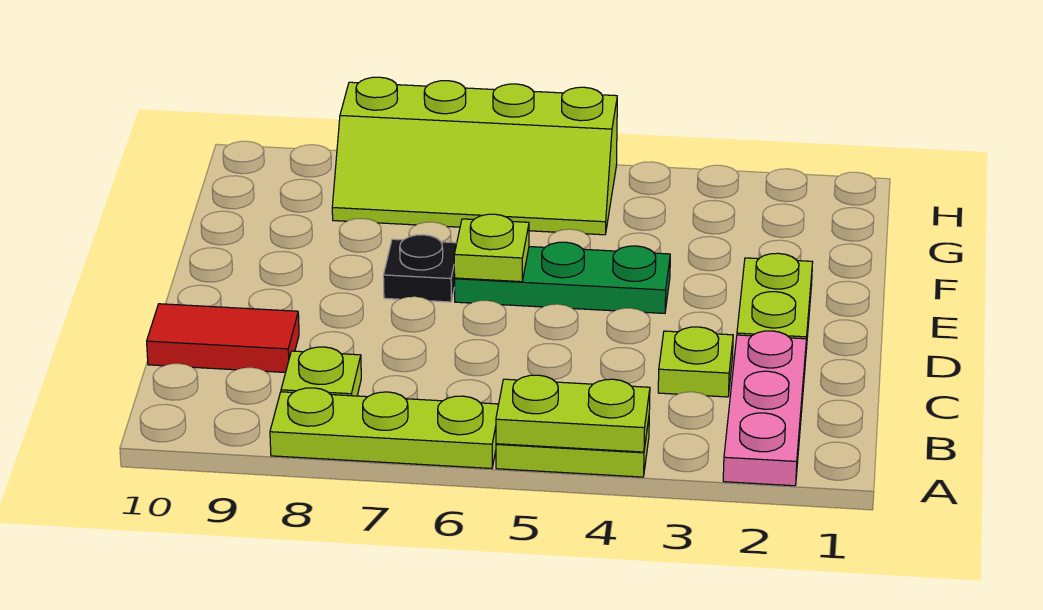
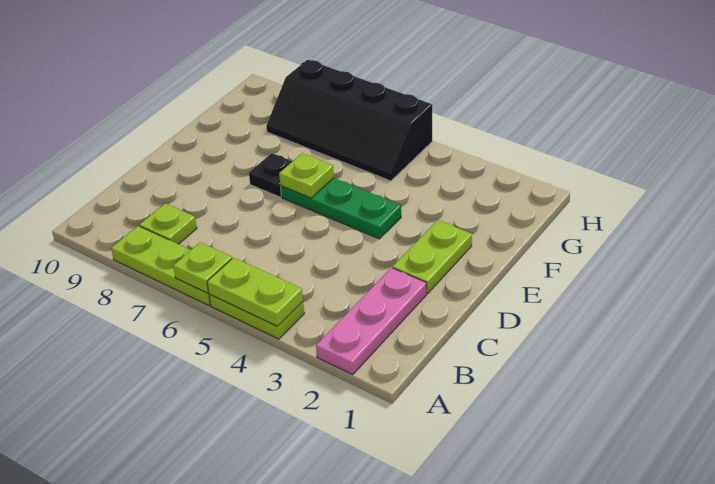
lime 1x1 plate [658,327,733,397] -> lime 1x1 plate moved to [173,242,232,293]
red 1x2 tile [147,304,299,373] -> none
lime 2x4 slope [332,77,617,235] -> black 2x4 slope [266,60,432,181]

